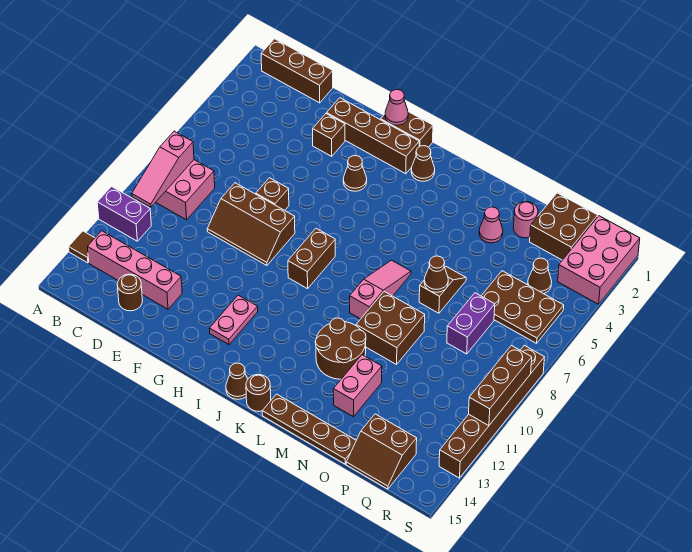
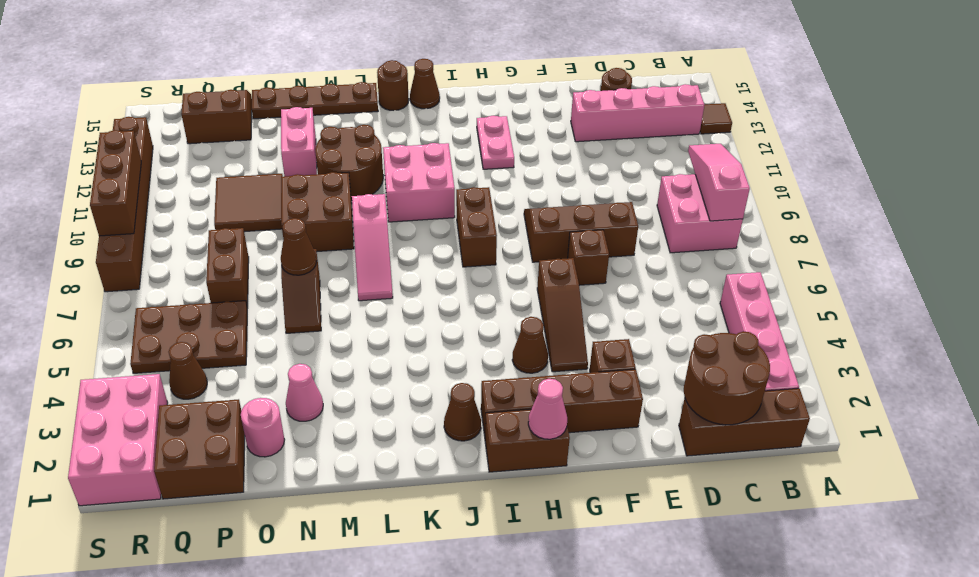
purple 1x2 brick [97,187,151,241] -> none
none -> pink 1x4 brick [720,272,799,391]
none -> brown 2x2 round brick [684,331,770,425]
none -> brown 1x3 slope [537,258,588,372]
none -> pink 2x2 brick [383,143,455,222]
none -> brown 2x2 tile [214,174,283,232]
purple 1x2 brick [447,293,495,354] -> brown 1x2 brick [206,228,249,308]

